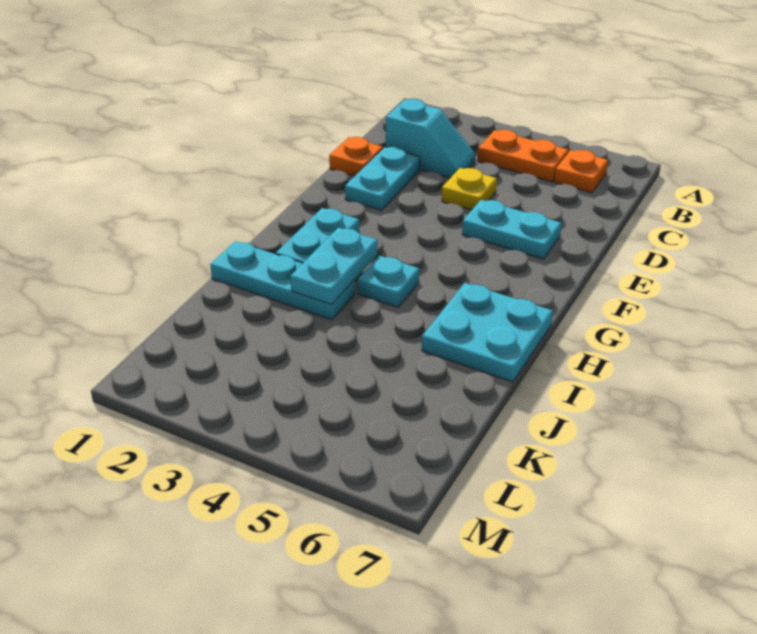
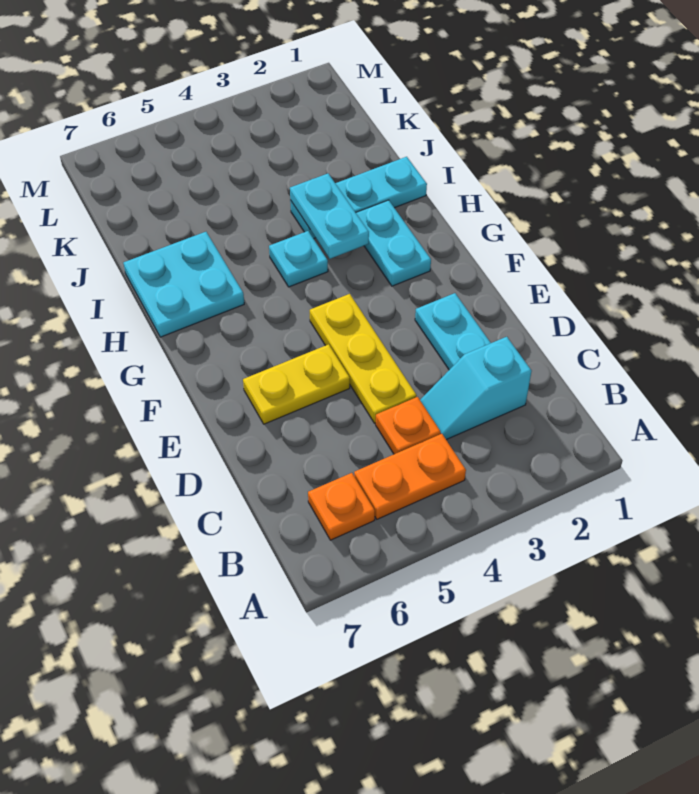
orange 1x1 plate [329,137,383,176] -> orange 1x1 plate moved to [376,397,441,454]
yellow 1x1 plate [442,168,497,210] -> yellow 1x3 plate [310,294,417,423]
cyan 1x2 plate [462,200,561,259] -> yellow 1x2 plate [243,344,350,424]

